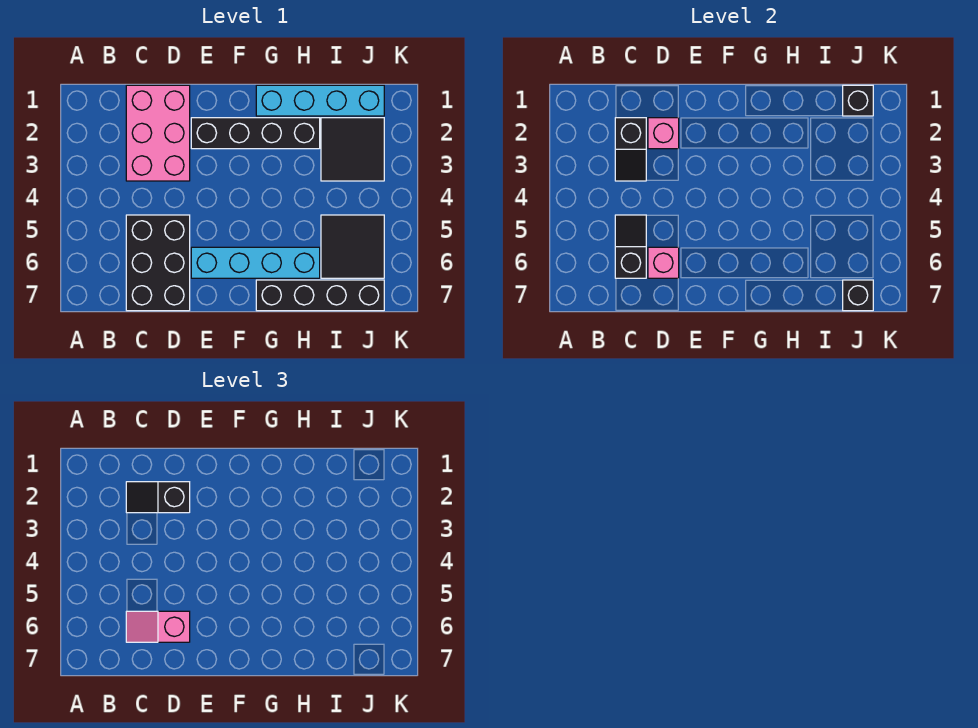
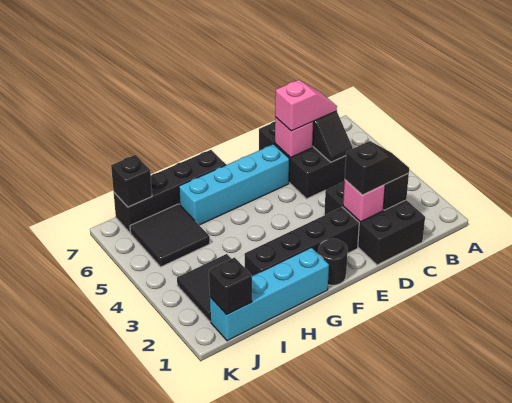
pink 2x3 brick [126,85,190,181] -> black 2x3 brick [324,181,425,265]
none -> black 1x1 round brick [318,238,348,285]

